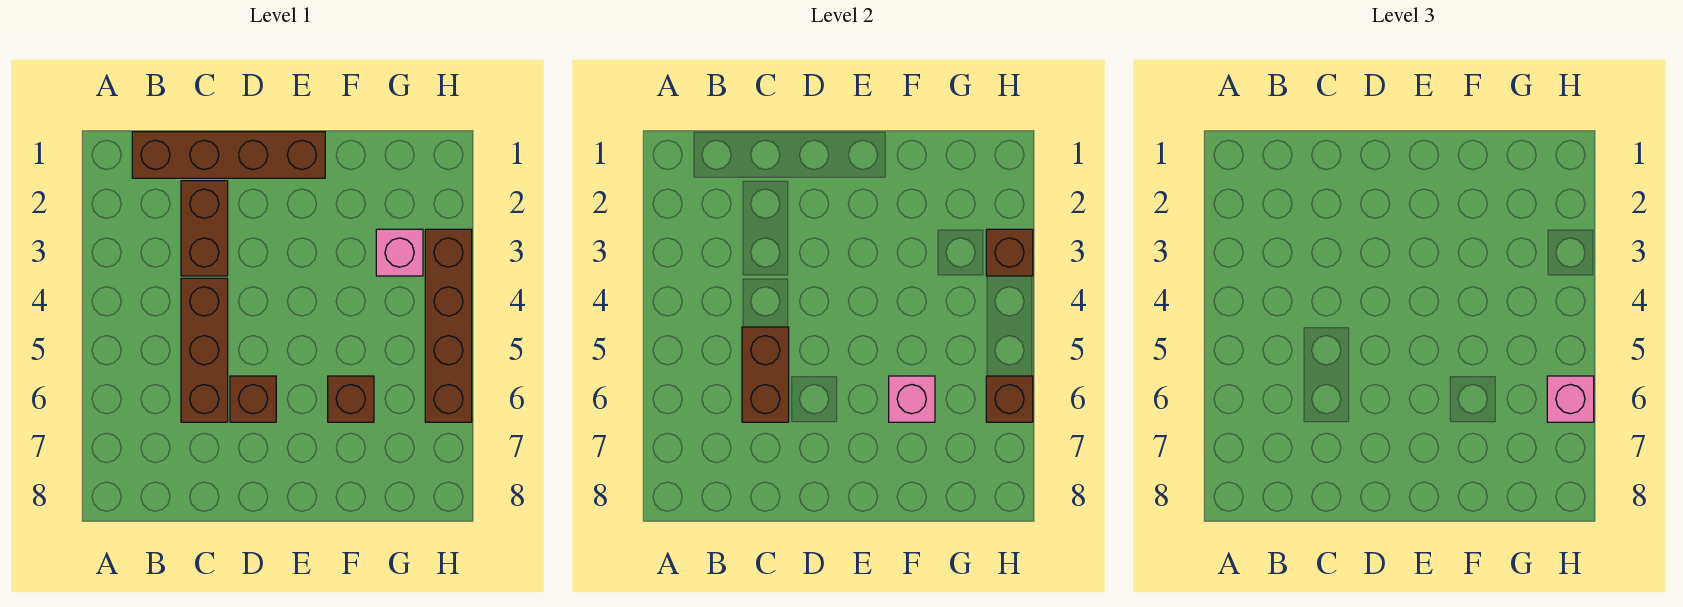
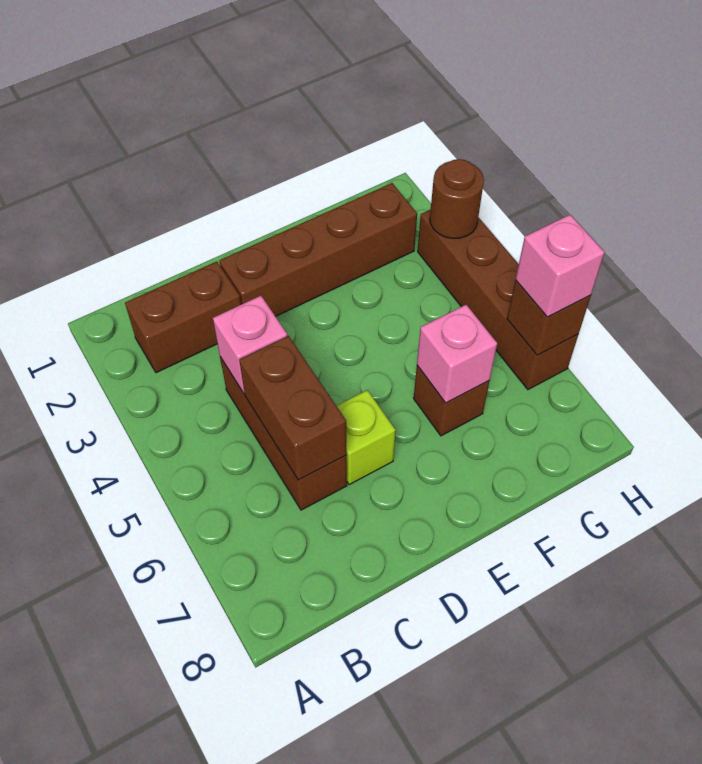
brown 1x4 brick [132,132,325,178] -> brown 1x4 brick moved to [219,183,417,316]
brown 1x2 brick [181,181,228,276] -> brown 1x2 brick turned to [125,262,241,373]
brown 1x1 brick [230,376,276,422] -> lime 1x1 brick [337,390,396,485]
pink 1x1 brick [376,229,423,276] -> pink 1x1 brick moved to [213,296,287,394]
brown 1x1 brick [986,229,1033,276] -> brown 1x1 round brick [430,159,484,238]

